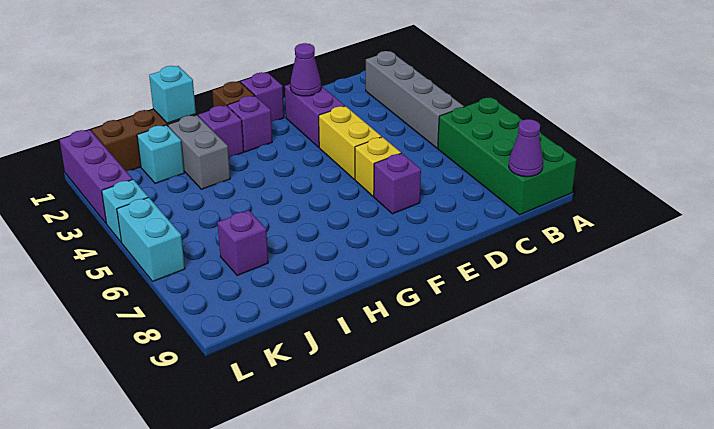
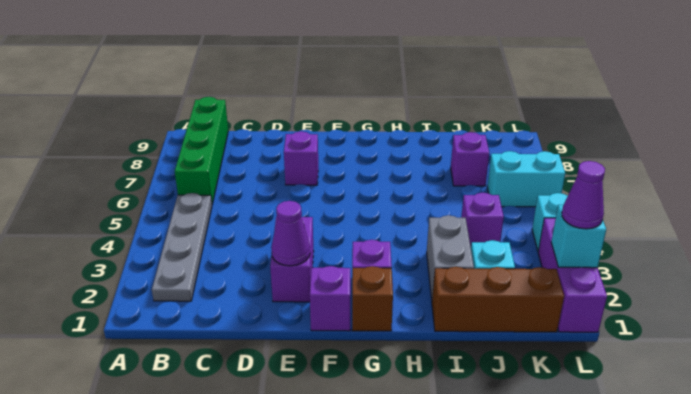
green 2x4 brick [438,97,577,215] -> green 1x4 brick [175,97,228,204]
grey 1x4 brick [366,51,464,148] -> grey 1x4 plate [152,193,212,301]
purple 1x1 cone [509,119,543,177] -> purple 1x1 cone moved to [562,161,605,229]
yellow 1x2 brick [319,106,381,179] -> none
yellow 1x1 brick [355,137,401,196] -> none
purple 1x1 brick [198,105,244,157] -> purple 1x1 brick moved to [461,193,504,247]
cyan 1x1 brick [149,66,196,123] -> cyan 1x1 brick moved to [551,205,606,268]
cyan 1x2 brick [117,197,185,281] -> cyan 1x2 brick turned to [487,151,565,207]

